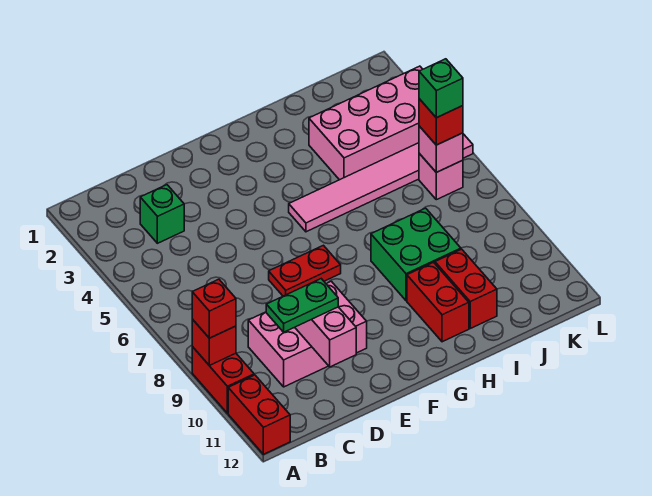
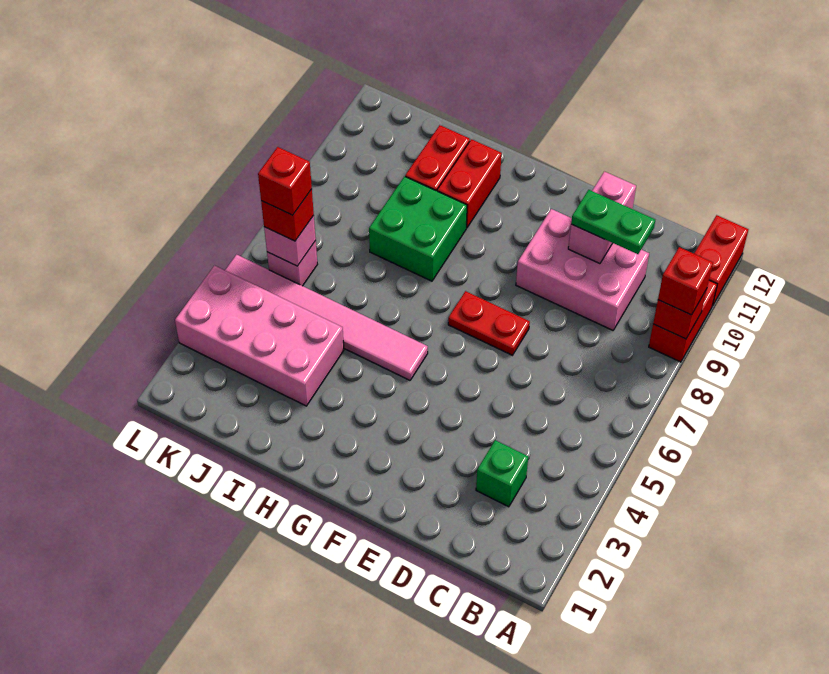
green 1x1 brick [419,59,463,118] -> red 1x1 brick [258,147,312,215]

